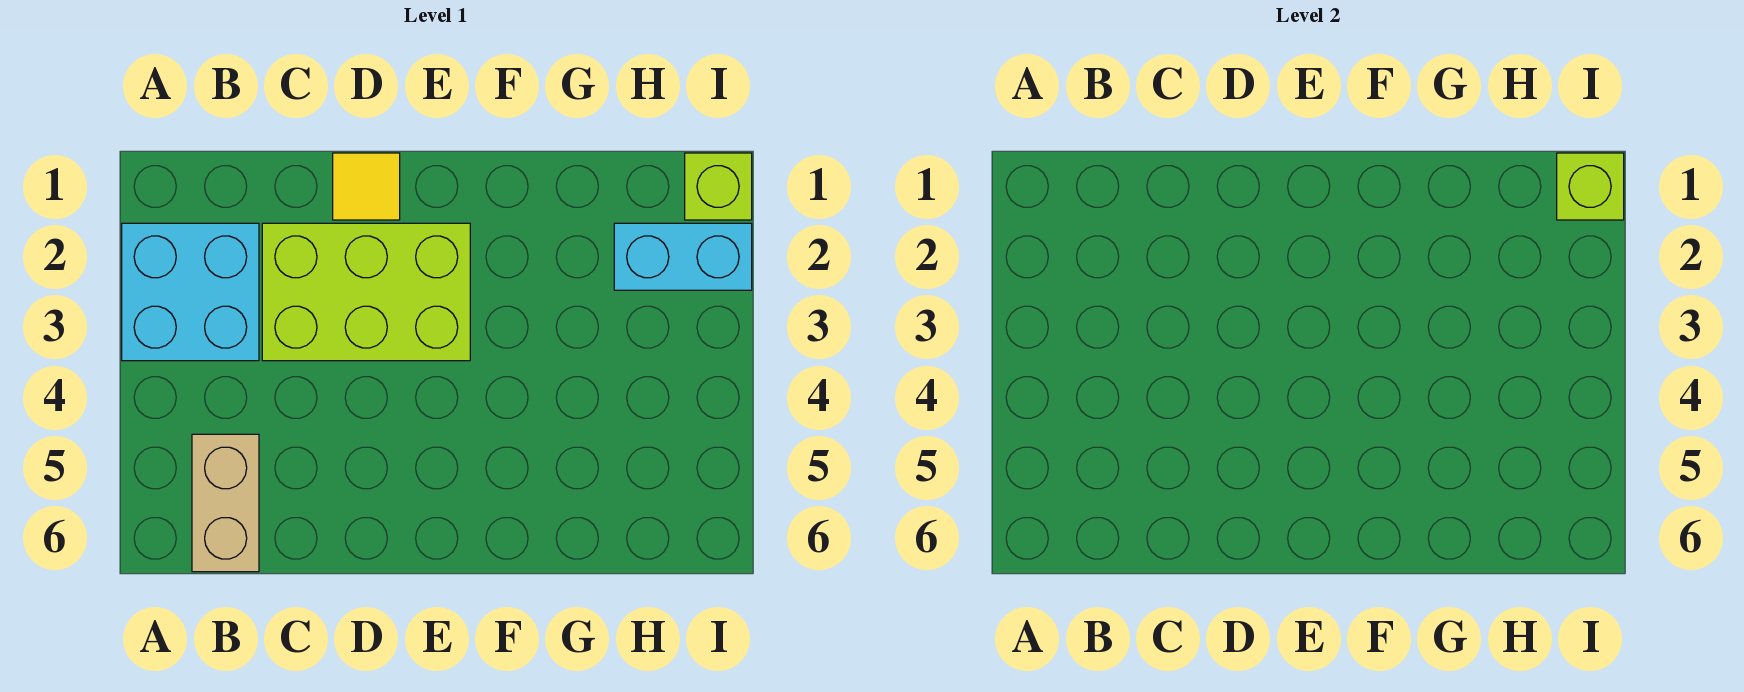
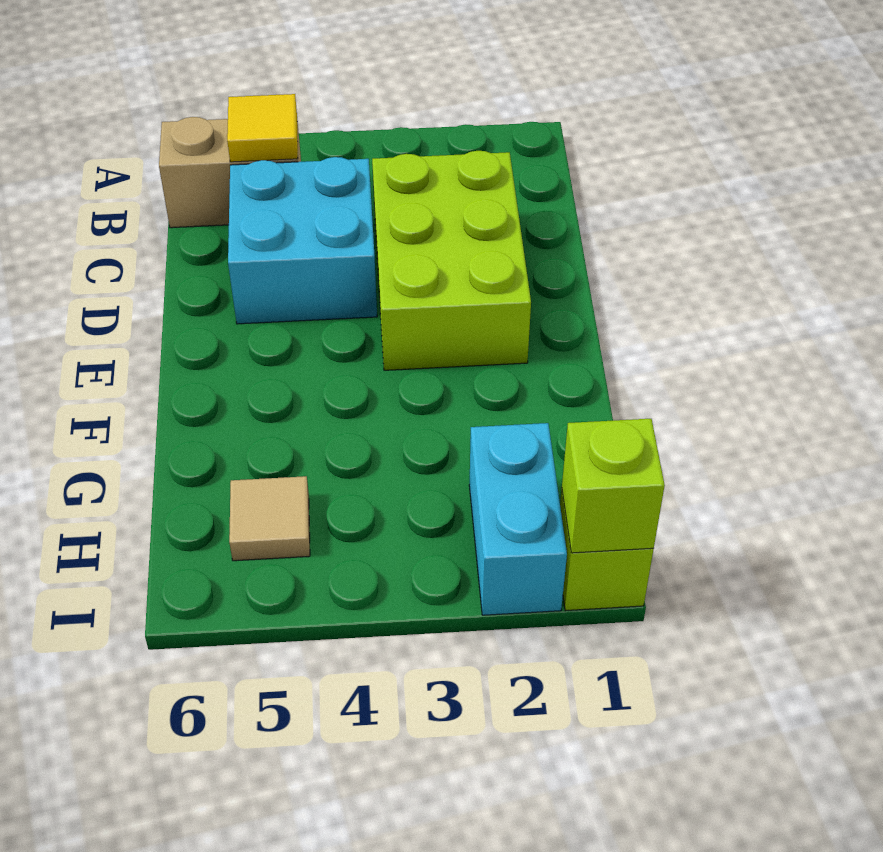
cyan 2x2 brick [122,223,259,361] -> cyan 2x2 brick moved to [228,157,377,324]
yellow 1x1 tile [333,153,400,220] -> yellow 1x1 tile moved to [227,94,298,162]
none -> tan 1x1 tile [229,476,310,561]

